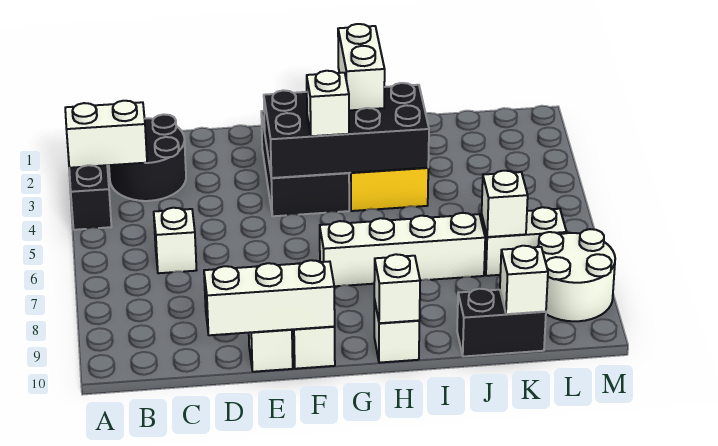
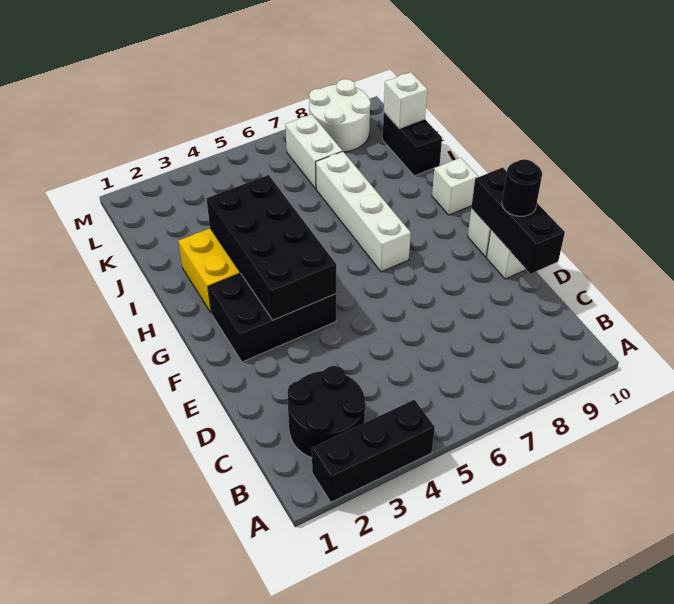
white 1x2 brick [65,101,147,168] -> none
white 1x1 brick [154,208,196,273] -> none
white 1x3 brick [204,260,335,335] -> black 1x3 brick [471,167,565,274]
none -> black 1x1 round brick [502,159,542,216]
white 1x1 brick [307,71,349,136] -> none
white 1x2 brick [338,24,385,110] -> none
white 1x1 brick [374,254,420,323] -> none
white 1x1 brick [482,171,528,237] -> none

